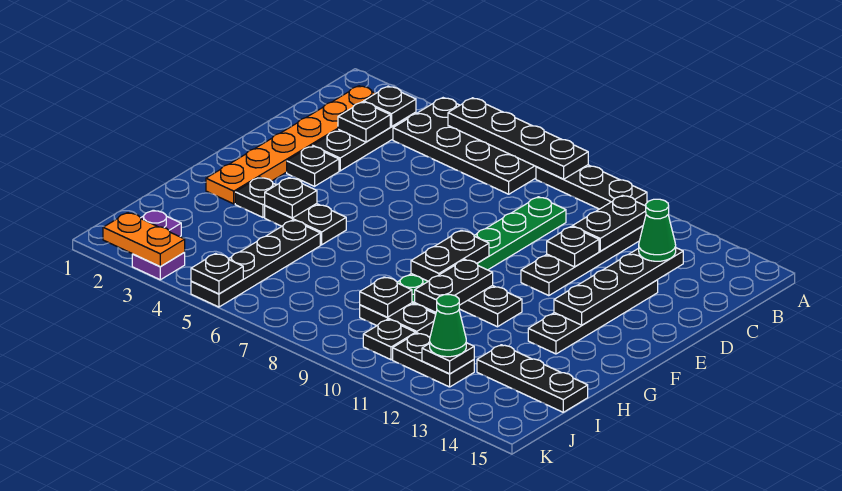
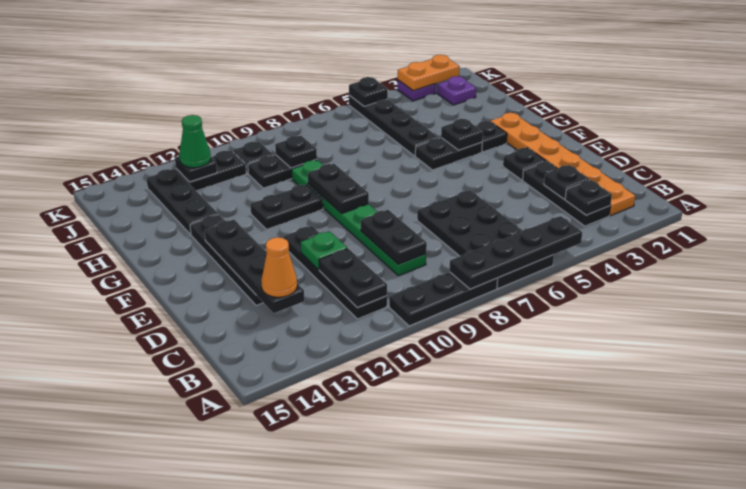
black 2x4 plate [393,98,536,194] -> black 2x4 plate turned to [417,190,554,288]
green 1x1 cone [639,199,676,261] -> orange 1x1 cone [261,237,297,297]
black 1x1 plate [547,227,599,267] -> green 1x1 plate [301,231,347,270]
black 1x2 plate [415,260,493,312] -> black 1x2 plate moved to [361,210,427,264]
black 1x3 plate [477,345,588,412] -> black 1x3 plate turned to [146,169,218,234]

